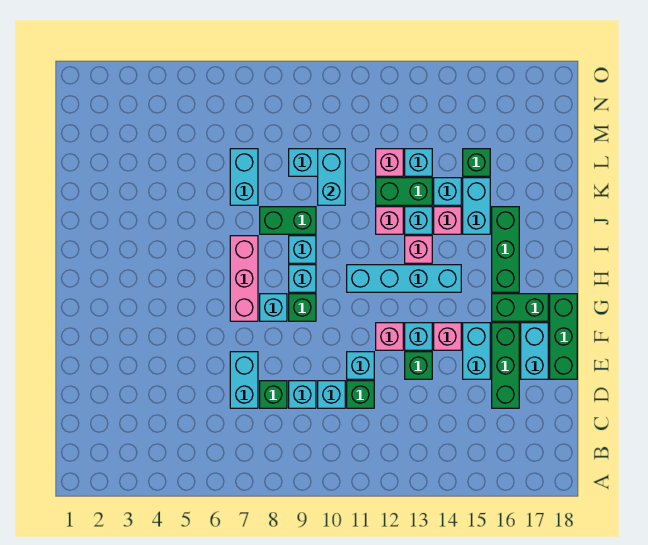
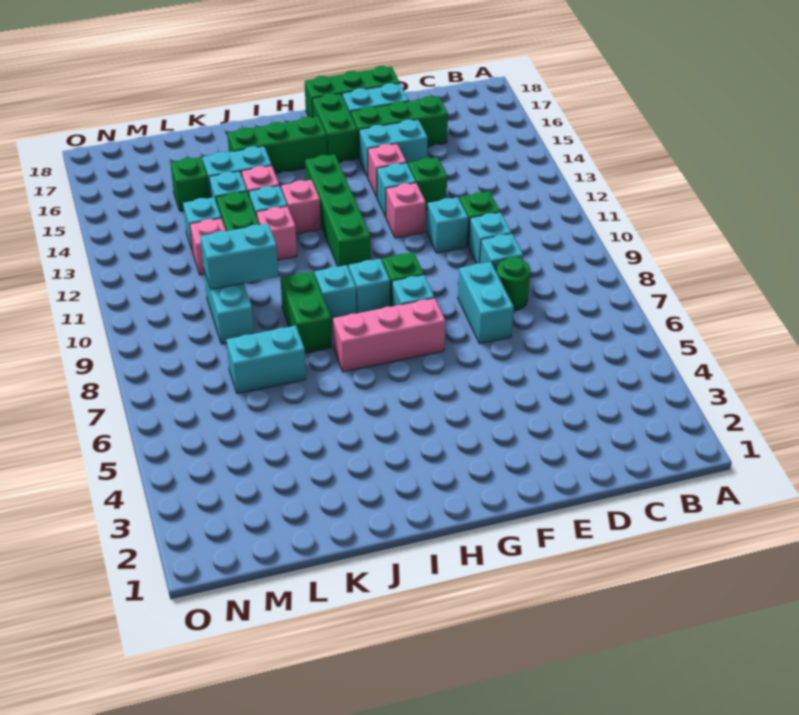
cyan 1x2 brick [230,352,258,408] -> cyan 1x2 brick turned to [458,262,514,344]
green 1x1 brick [260,381,287,408] -> green 1x1 round brick [497,257,530,311]
cyan 1x4 brick [347,265,461,292] -> green 1x4 brick [305,154,371,268]

